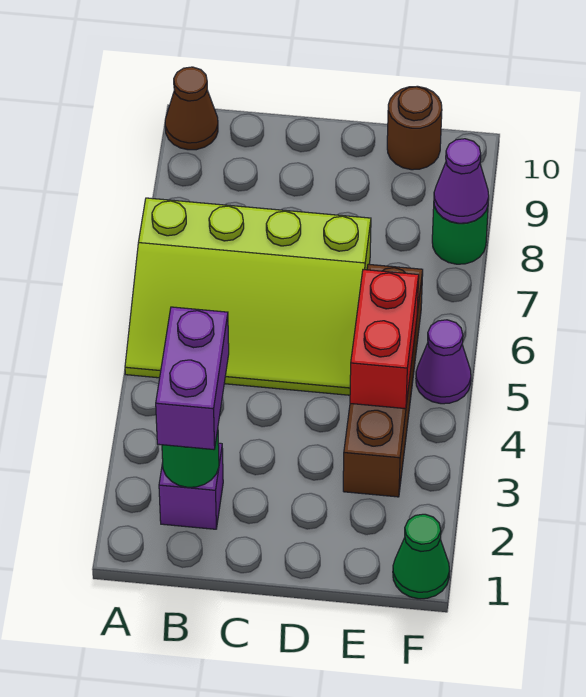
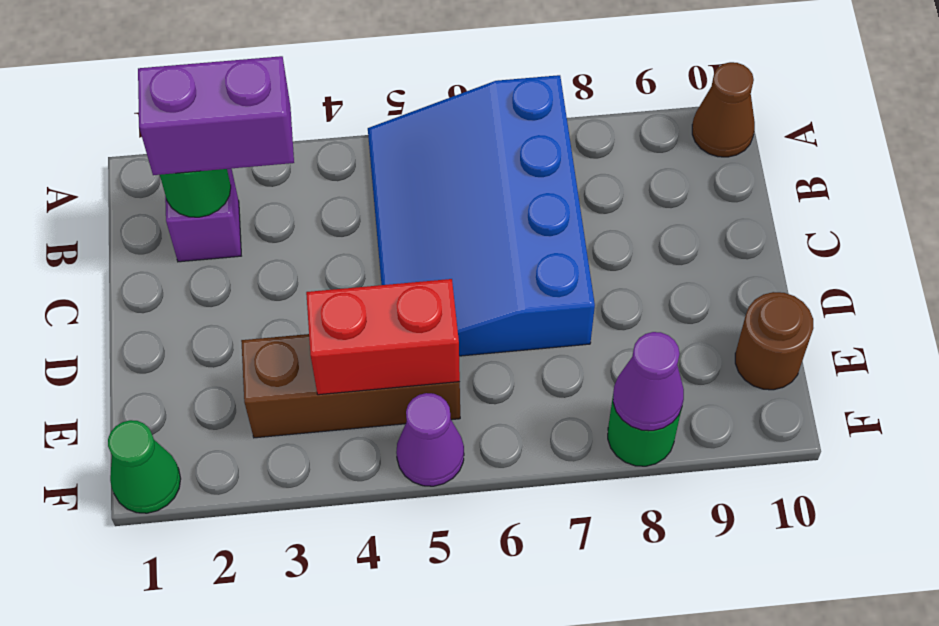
lime 3x4 slope [125,198,371,395] -> blue 3x4 slope [368,75,595,356]
brown 1x4 brick [343,264,423,497] -> brown 1x3 brick [241,334,460,438]

